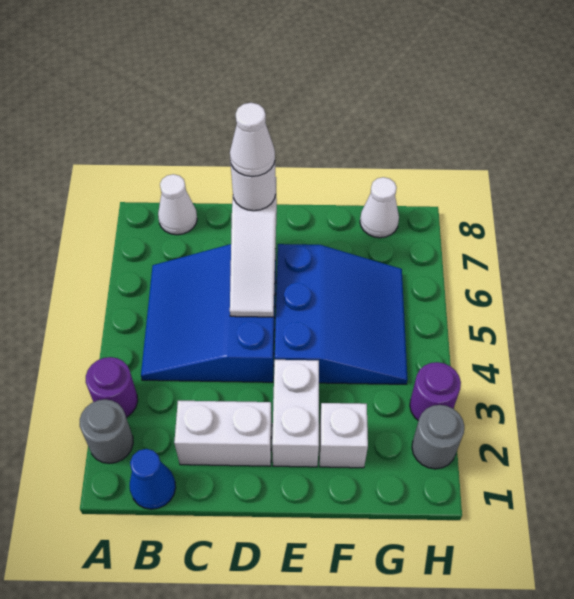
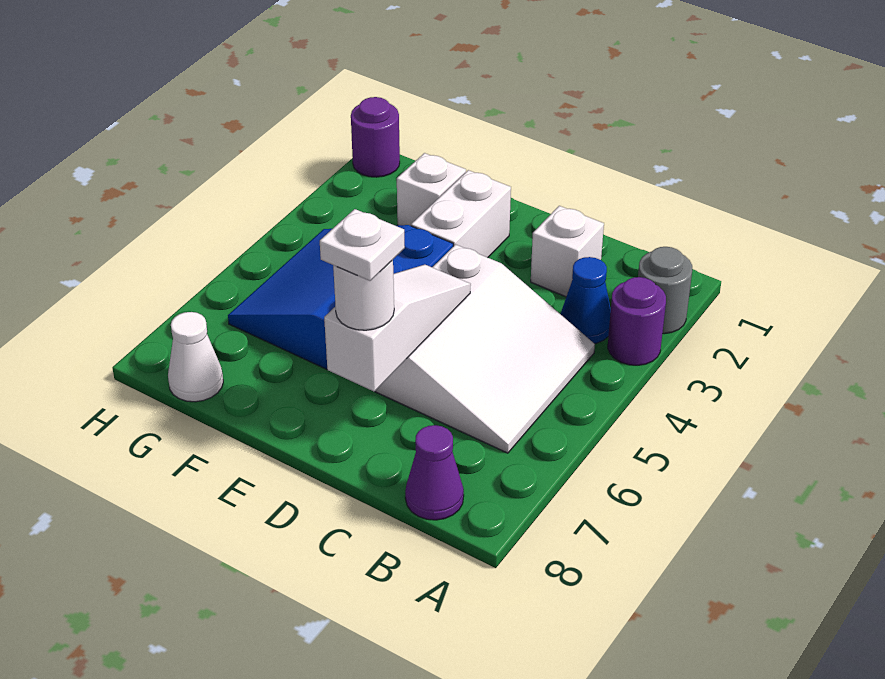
blue 1x1 cone [130,449,176,509] -> blue 1x1 cone moved to [561,257,611,344]
blue 3x3 slope [141,244,276,382] -> white 3x3 slope [375,244,595,453]
white 1x1 cone [158,174,197,235] -> purple 1x1 cone [405,425,464,520]
white 1x2 brick [174,401,272,466] -> white 1x1 brick [531,206,604,297]
white 1x1 cone [230,103,275,177] -> white 1x1 plate [320,209,405,281]
grey 1x1 round brick [412,405,464,469] -> none
purple 1x1 round brick [410,362,461,421] -> purple 1x1 round brick moved to [351,97,400,177]

